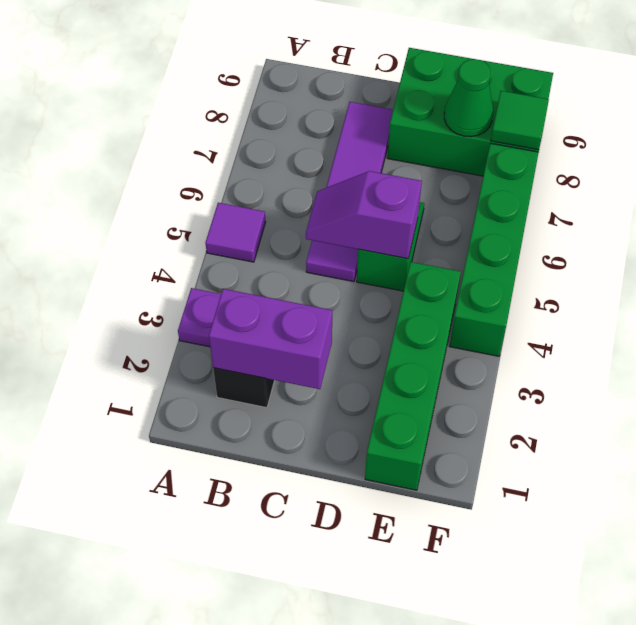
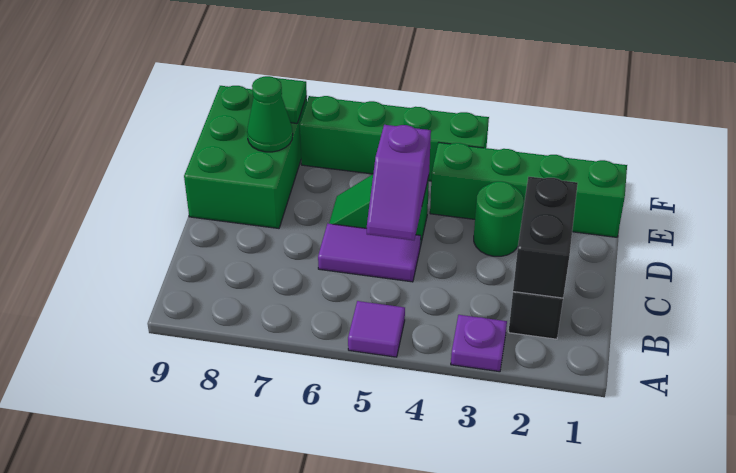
purple 1x2 brick [209,289,332,389] -> black 1x2 brick [513,177,578,298]
purple 1x4 tile [306,102,393,282] -> purple 1x2 tile [318,224,421,282]
none -> green 1x1 round brick [474,181,524,256]

